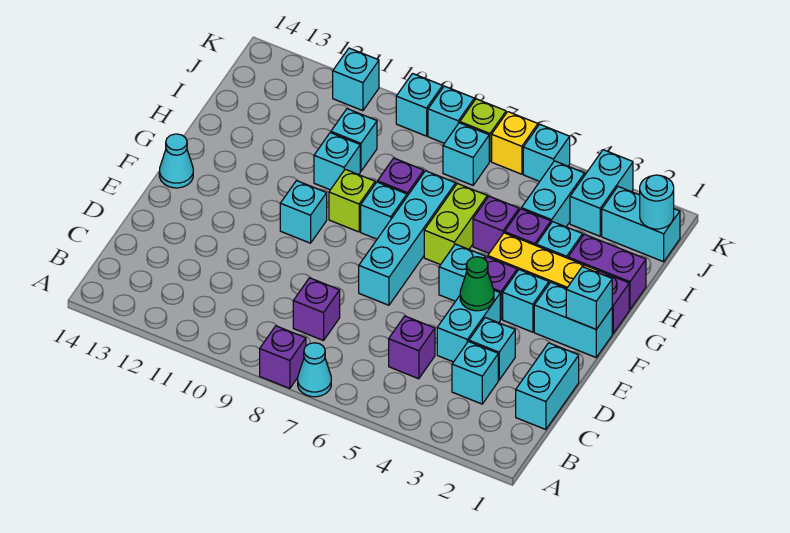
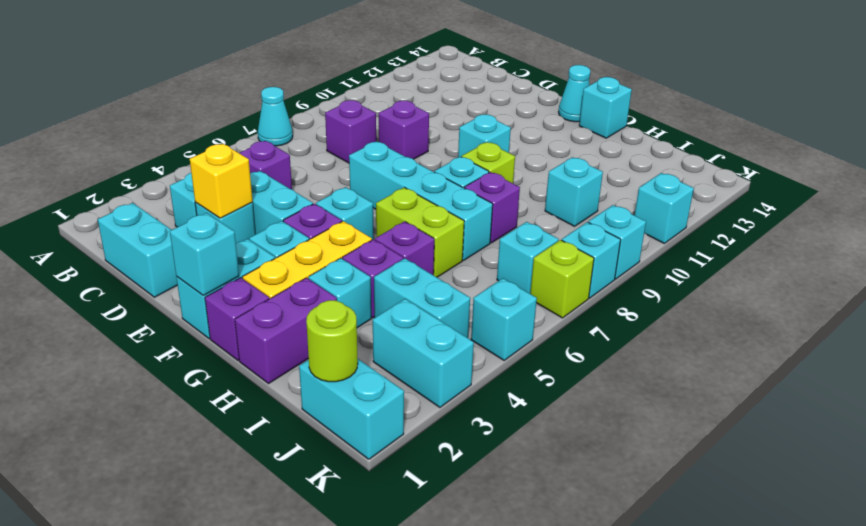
purple 1x1 brick [260,326,306,388] -> purple 1x1 brick moved to [379,101,429,159]
green 1x1 cone [460,257,494,311] -> none
cyan 1x1 brick [314,133,360,190] -> cyan 1x1 brick moved to [579,77,632,138]
cyan 1x2 brick [602,187,680,262] -> cyan 1x2 brick turned to [299,358,404,459]
cyan 1x1 round brick [640,175,674,229] -> lime 1x1 round brick [306,300,358,382]
yellow 1x1 brick [492,112,538,174] -> yellow 1x1 brick moved to [190,144,253,218]

